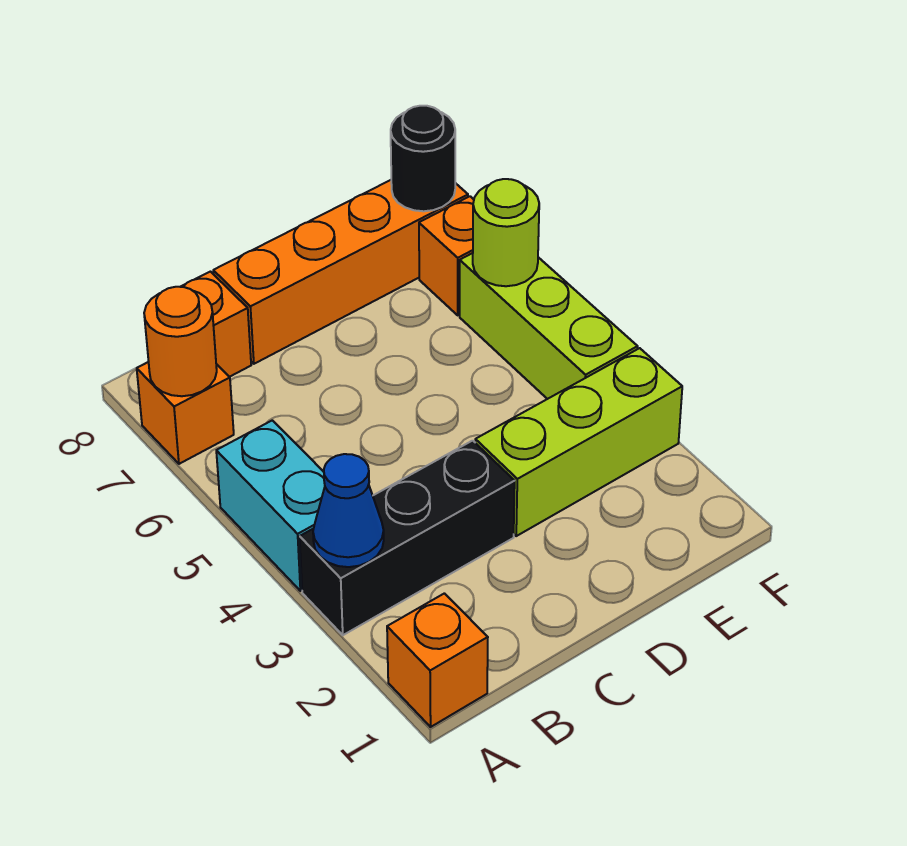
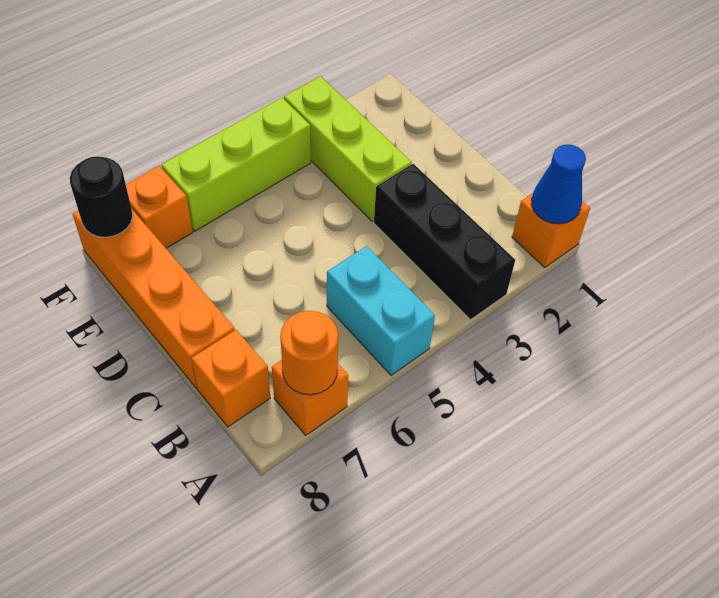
blue 1x1 cone [313,454,384,567] -> blue 1x1 cone moved to [531,144,586,224]
cyan 1x2 brick [216,420,325,591] -> cyan 1x2 brick turned to [327,246,435,375]
lime 1x1 round brick [473,179,539,286] -> none

